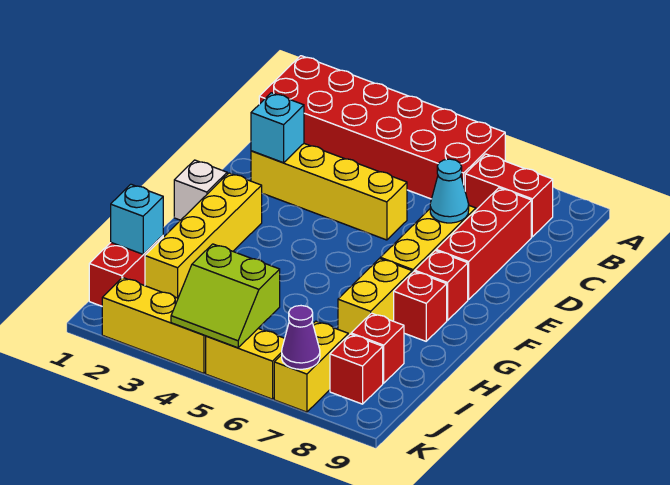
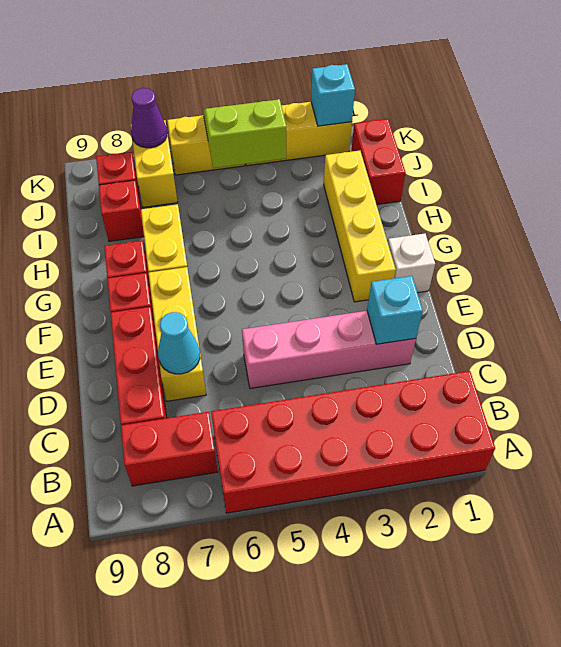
yellow 1x4 brick [251,144,407,240] -> pink 1x4 brick [242,311,416,388]
cyan 1x1 brick [111,184,163,254] -> cyan 1x1 brick moved to [311,64,355,126]

